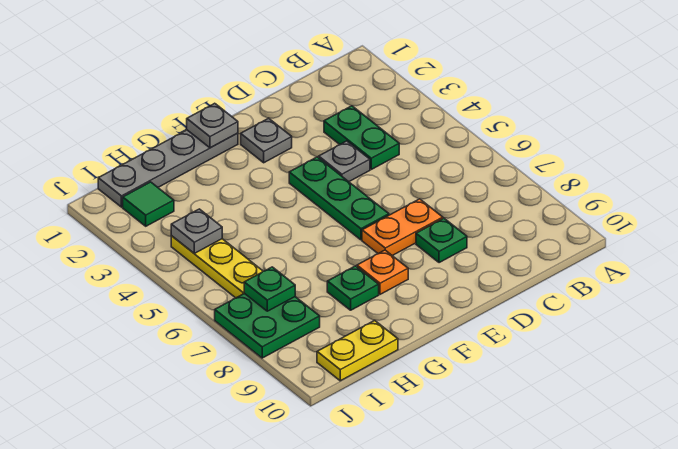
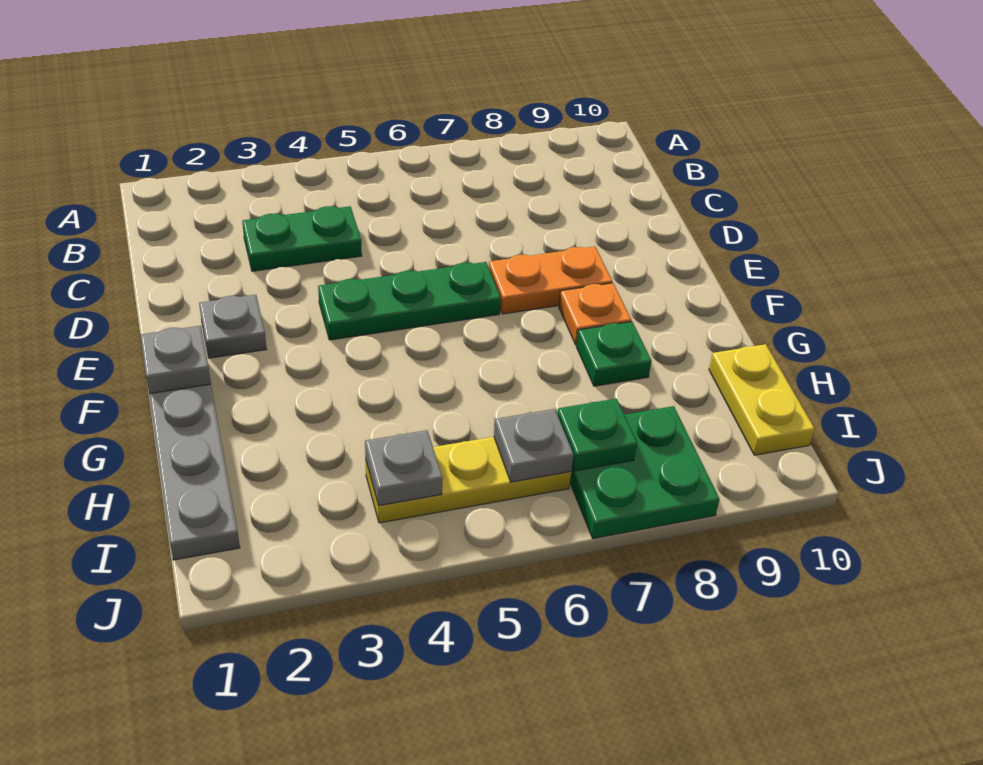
grey 1x1 plate [319,141,370,182] -> grey 1x1 plate moved to [494,409,574,482]
orange 1x2 plate [362,199,443,256] -> orange 1x2 plate turned to [489,246,612,314]
green 1x1 plate [416,218,467,263] -> none
green 1x1 tile [123,182,174,226] -> none

